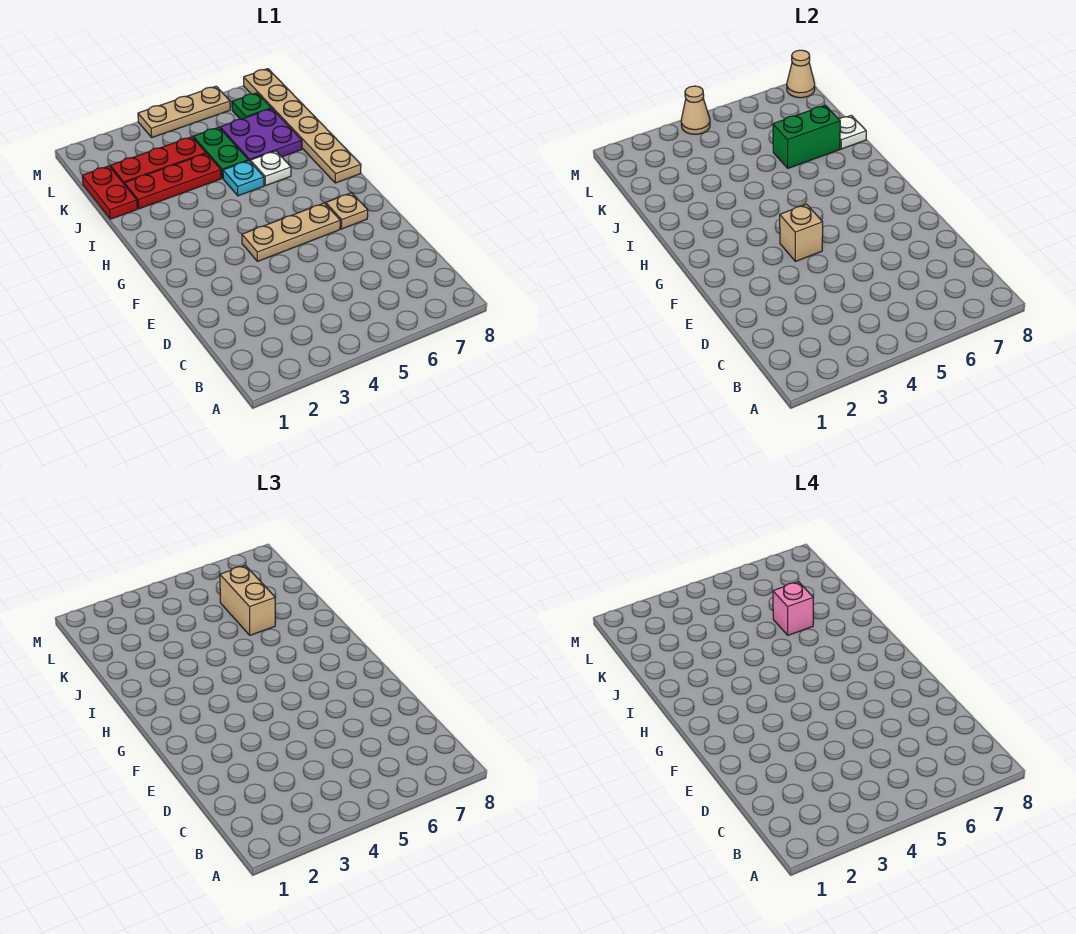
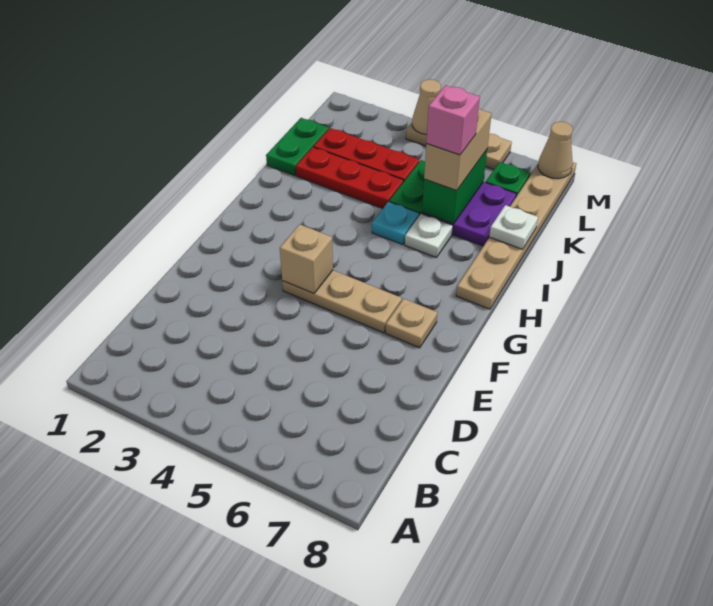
red 1x2 plate [82,166,137,219] -> green 1x2 plate [266,118,329,176]
green 1x2 brick [773,105,840,168] -> green 1x2 brick turned to [422,150,487,224]

